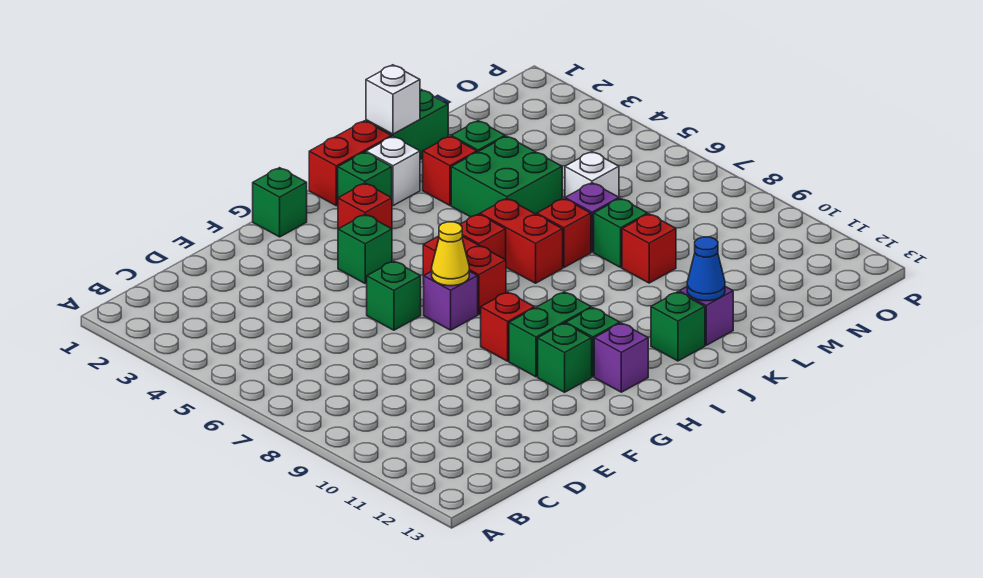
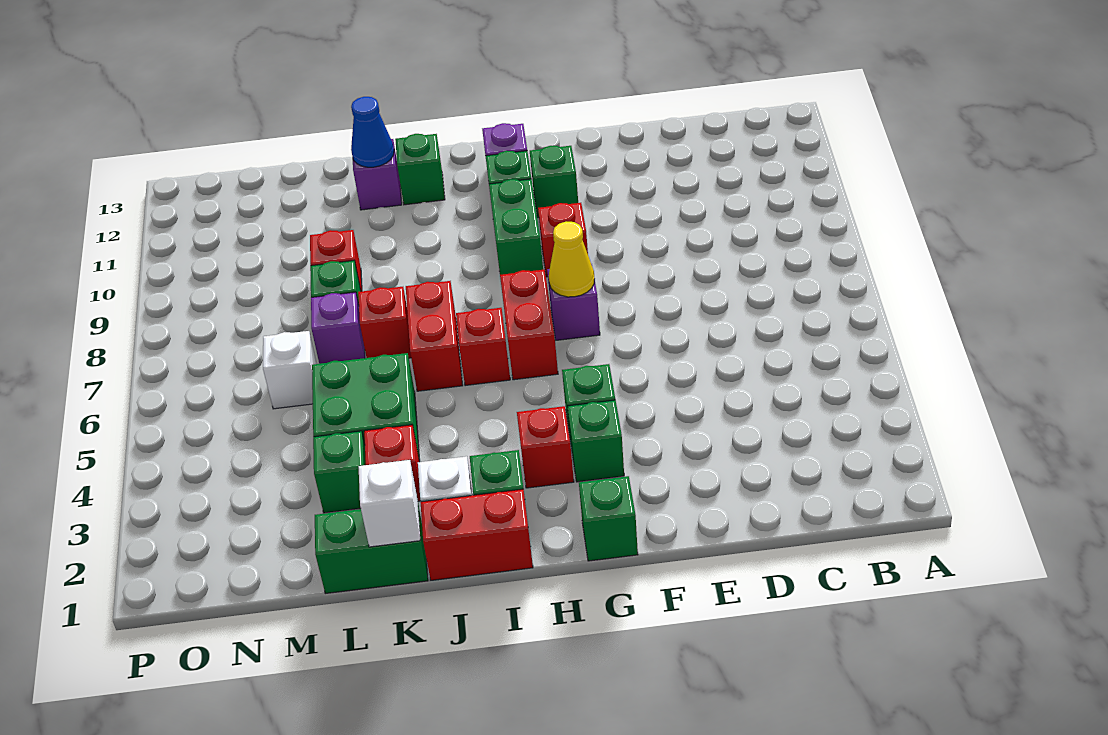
green 1x1 brick [367,261,421,330] -> green 1x1 brick moved to [567,400,624,482]
green 1x2 brick [509,292,591,377] -> green 1x2 brick turned to [489,179,543,275]

